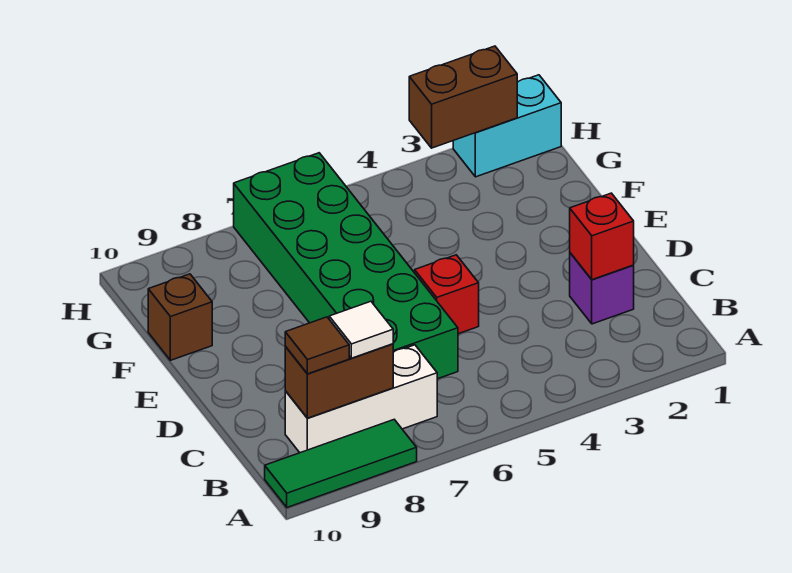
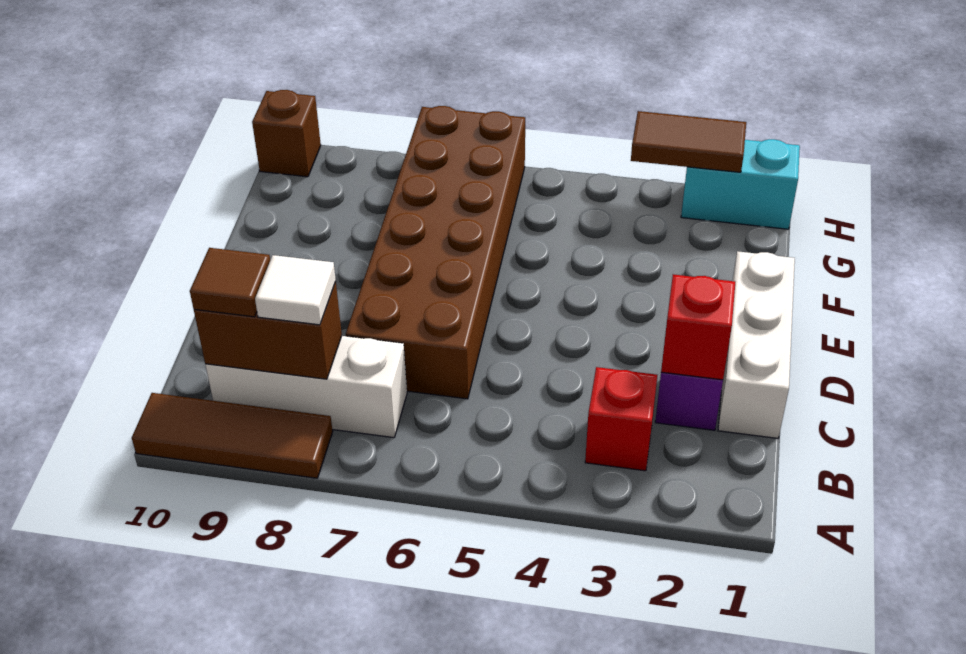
green 1x3 tile [265,420,417,507] -> brown 1x3 tile [132,393,333,478]
none -> white 1x3 brick [718,251,795,438]
green 2x6 brick [234,153,458,379] -> brown 2x6 brick [346,106,525,399]
red 1x1 brick [415,255,479,334] -> red 1x1 brick moved to [585,367,657,471]
brown 1x1 brick [148,274,212,360] -> brown 1x1 brick moved to [252,90,321,177]
brown 1x2 brick [409,46,517,148] -> brown 1x2 tile [631,111,746,172]

